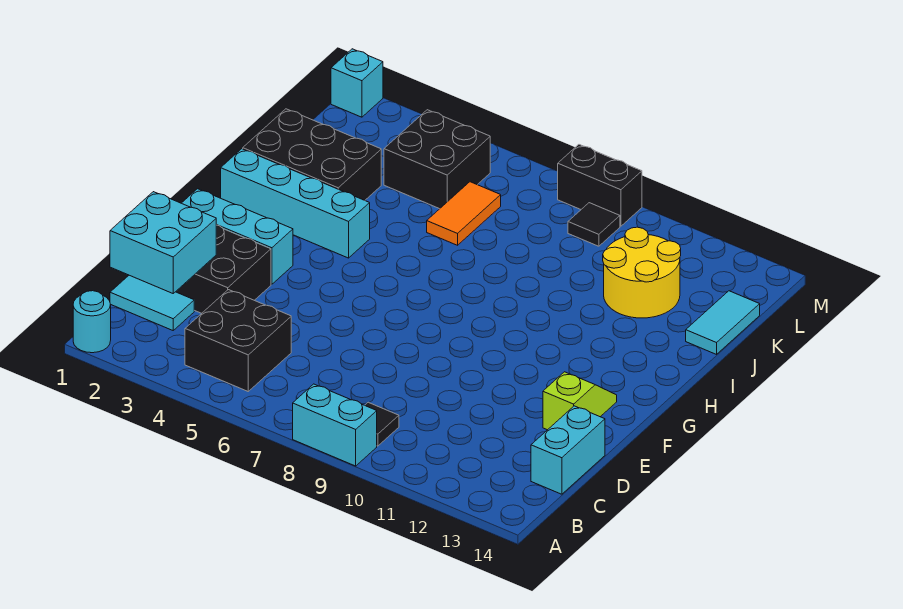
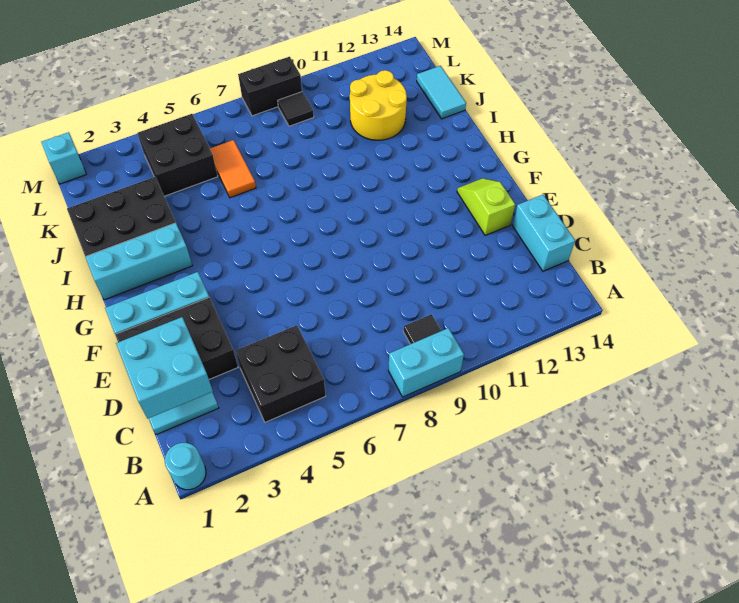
cyan 1x4 brick [221,149,370,258] -> cyan 1x3 brick [86,223,192,300]

